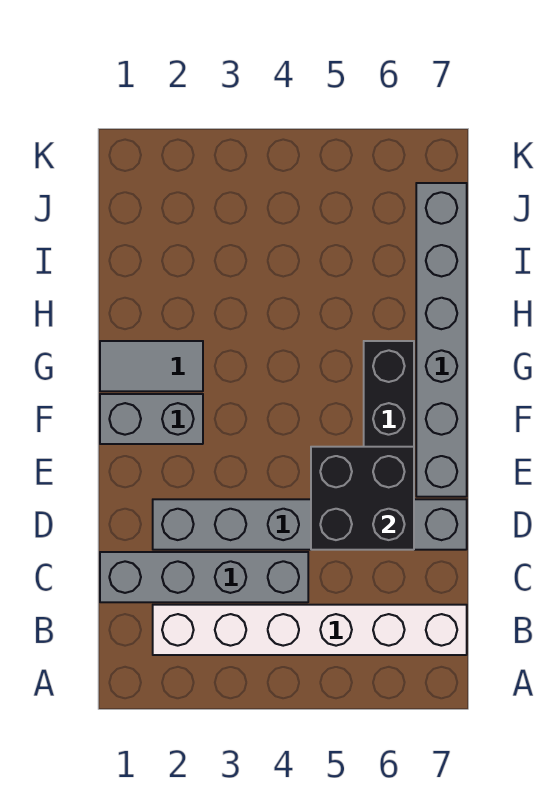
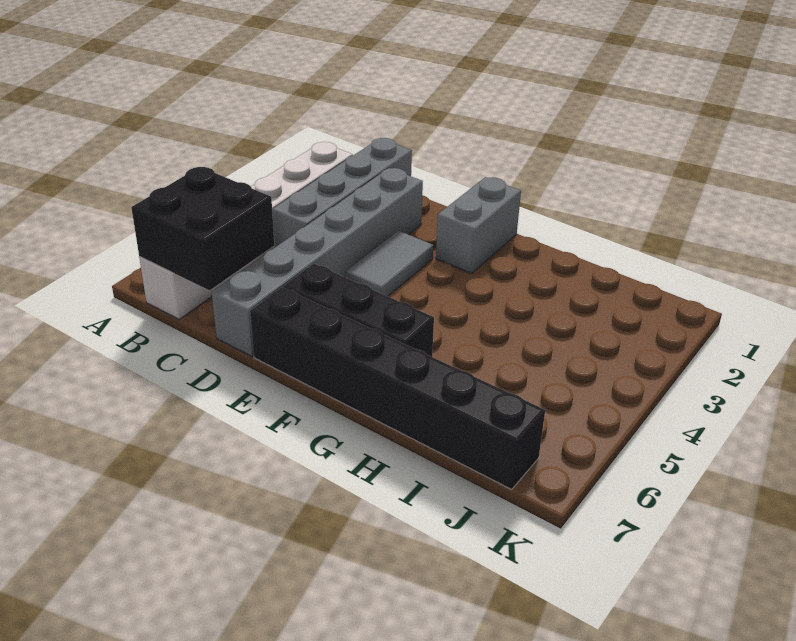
black 2x2 brick [311,447,414,550] -> black 2x2 brick moved to [131,167,274,290]
grey 1x6 brick [416,183,467,497] -> black 1x6 brick [250,287,545,489]
grey 1x2 tile [100,341,203,391] -> grey 1x2 tile moved to [346,231,433,296]

